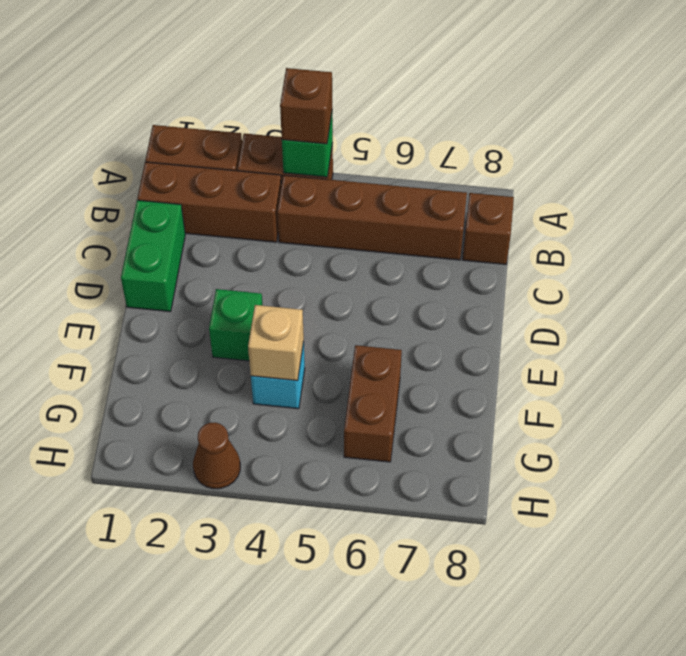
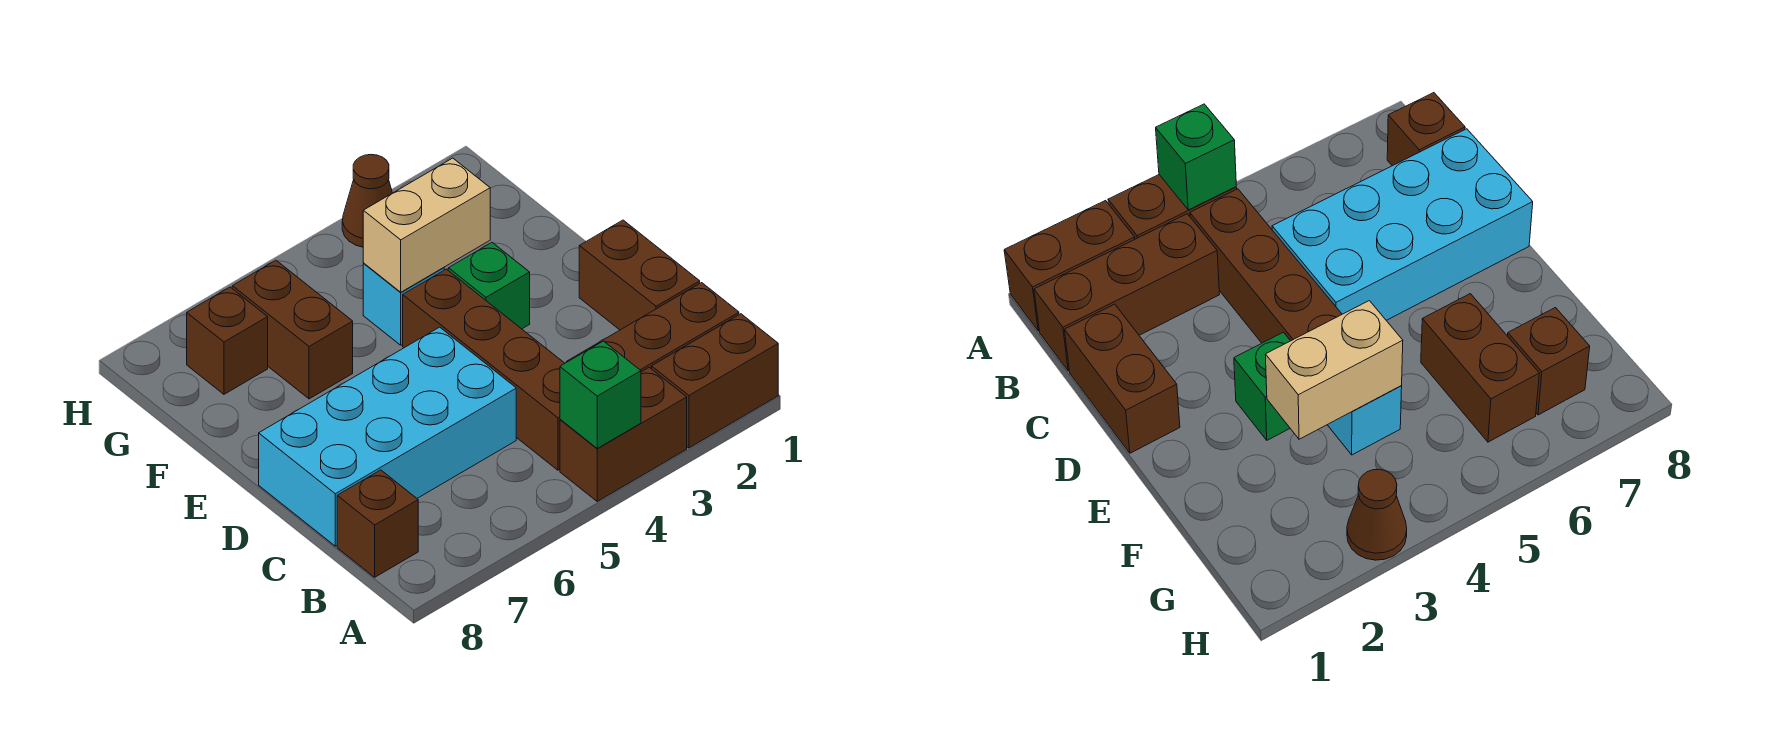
brown 1x1 brick [280,68,332,144] -> brown 1x1 brick moved to [187,287,268,394]
brown 1x4 brick [277,175,467,260] -> brown 1x4 brick turned to [403,269,565,470]
green 1x2 brick [121,200,185,312] -> brown 1x2 brick [579,220,700,330]
none -> cyan 2x4 brick [259,327,516,546]
tan 1x1 brick [248,305,304,381] -> tan 1x2 brick [363,158,490,292]

